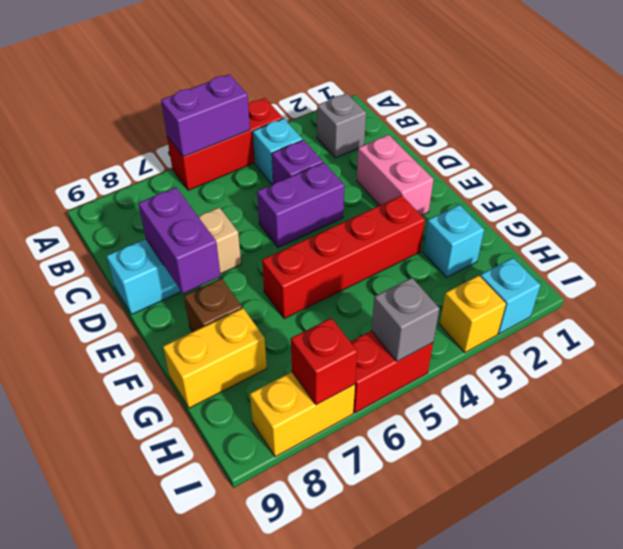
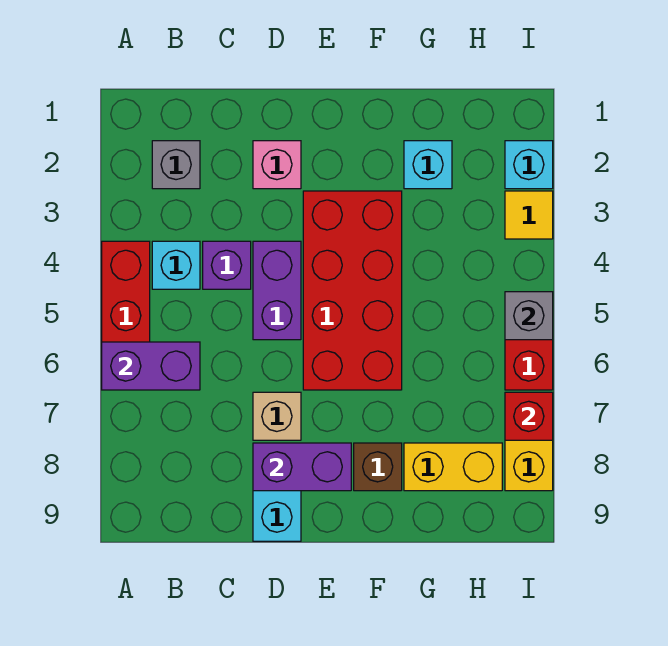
purple 1x2 brick [161,74,250,157] -> purple 1x2 brick turned to [102,342,200,390]
pink 1x2 brick [357,135,434,216] -> pink 1x1 brick [253,141,301,189]
red 1x4 brick [262,196,425,318] -> red 2x4 brick [303,191,402,390]
yellow 1x2 brick [163,308,267,408] -> yellow 1x2 brick turned to [404,443,502,491]
yellow 1x1 brick [440,276,506,353] -> yellow 1x1 tile [505,191,553,239]

